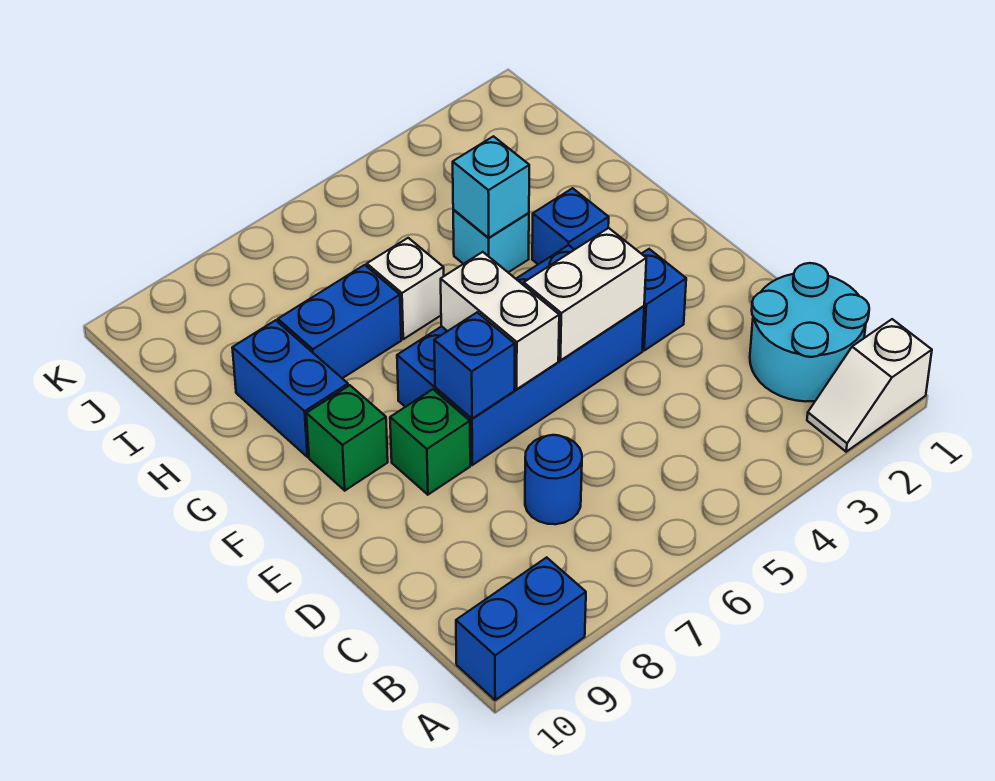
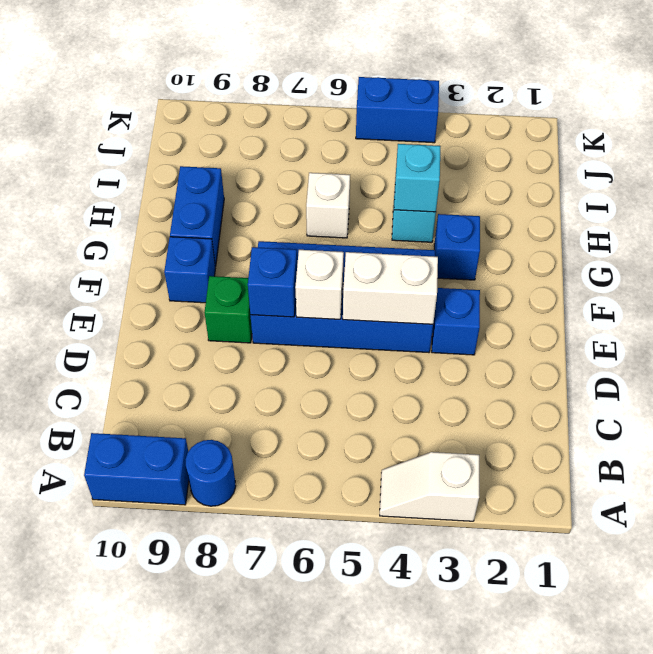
white 1x2 slope [807,319,932,452] -> white 1x2 slope moved to [380,452,479,521]
cyan 2x2 round brick [750,263,869,402] -> none
blue 1x1 round brick [525,435,582,524] -> blue 1x1 round brick moved to [185,440,236,506]
white 1x2 brick [441,252,559,389] -> white 1x1 brick [295,250,344,319]
green 1x1 brick [306,385,388,491] -> blue 1x1 brick [164,237,215,303]
blue 1x2 brick [278,265,401,378] -> blue 1x2 brick moved to [356,77,439,143]

